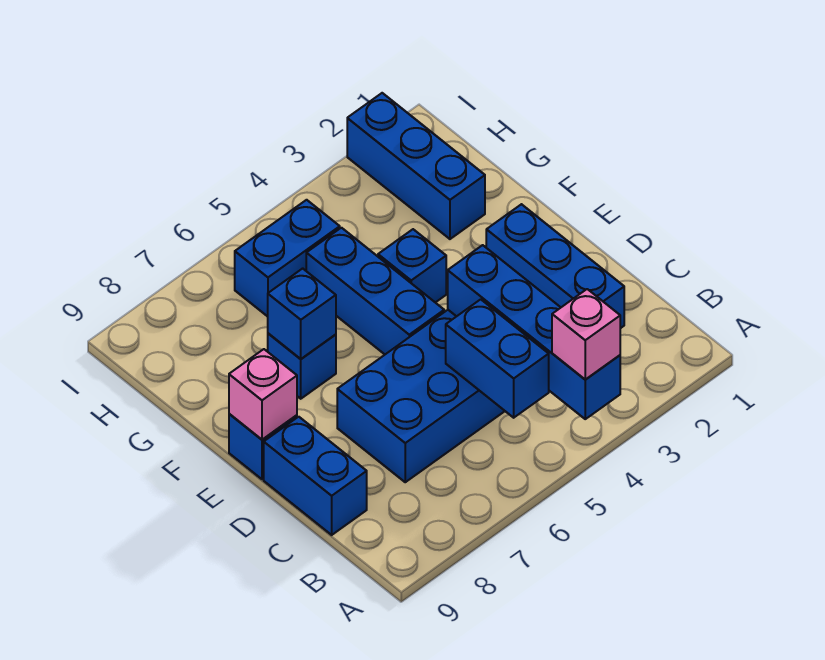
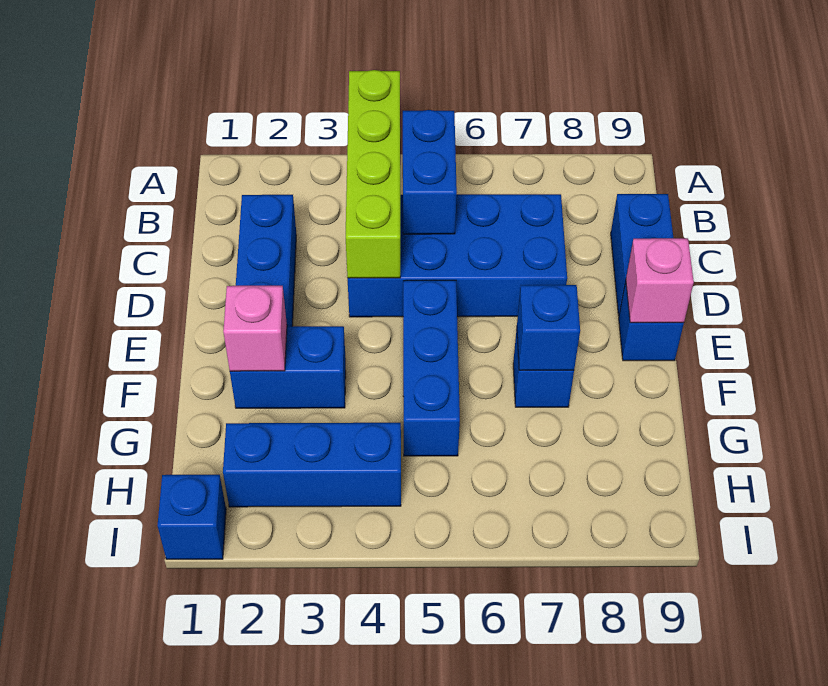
blue 1x4 brick [448,245,620,419] -> lime 1x4 brick [346,70,400,278]
pink 1x1 brick [552,289,620,380] -> pink 1x1 brick moved to [223,286,287,371]
blue 1x1 brick [378,229,446,303] -> blue 1x1 brick moved to [158,475,226,559]
blue 1x3 brick [347,93,485,239] -> blue 1x3 brick turned to [223,423,401,507]
blue 1x2 brick [235,200,340,317] -> blue 1x2 brick moved to [230,326,346,408]

